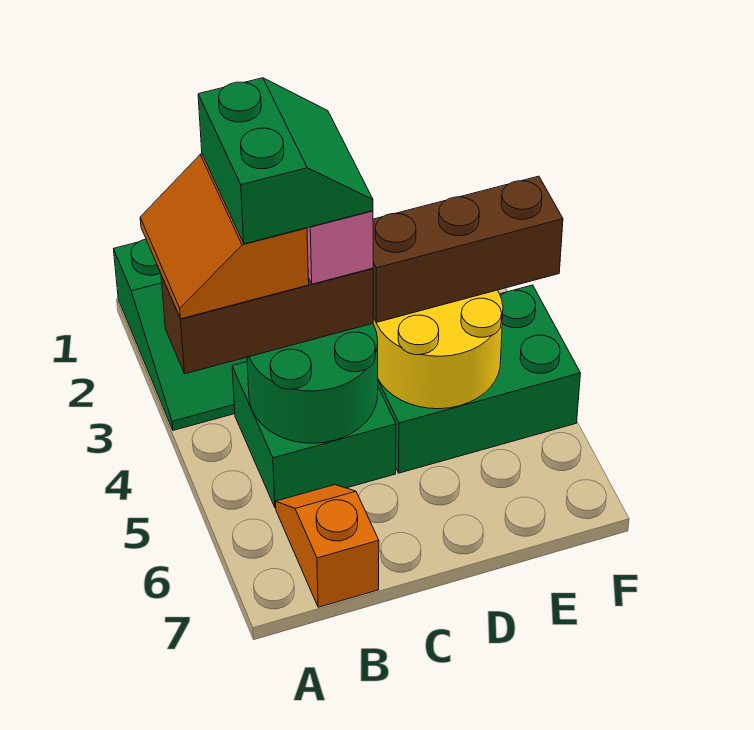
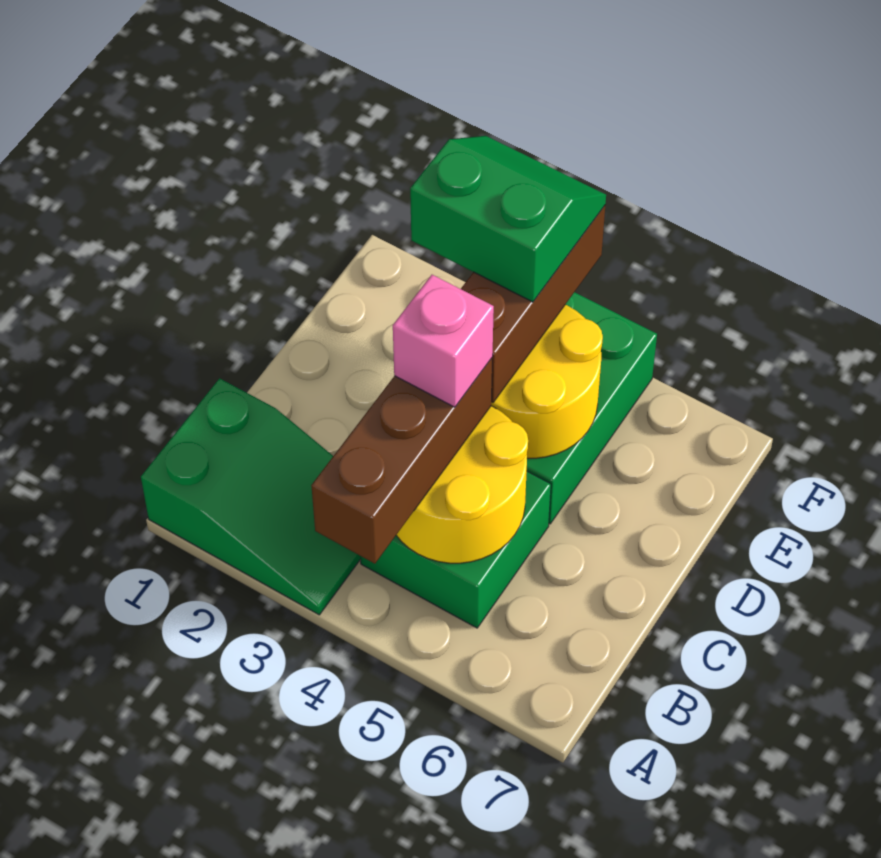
orange 2x2 slope [140,154,309,319] -> none
green 2x2 slope [198,78,373,244] -> green 2x2 slope moved to [410,136,606,302]
green 2x2 round brick [247,324,378,443] -> yellow 2x2 round brick [396,406,528,563]
orange 1x2 slope [276,485,379,607] -> none

